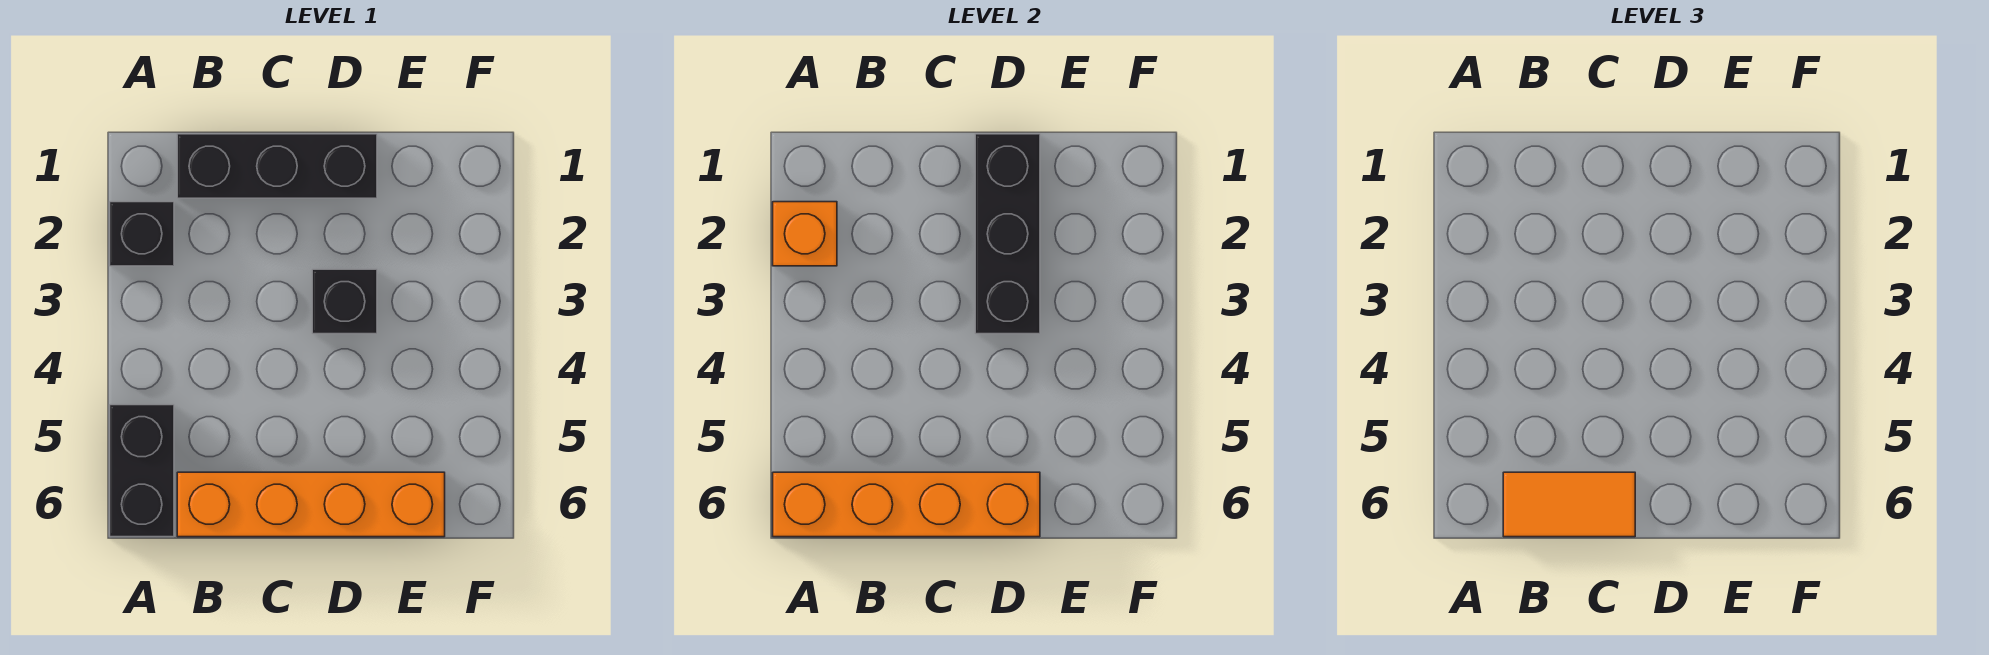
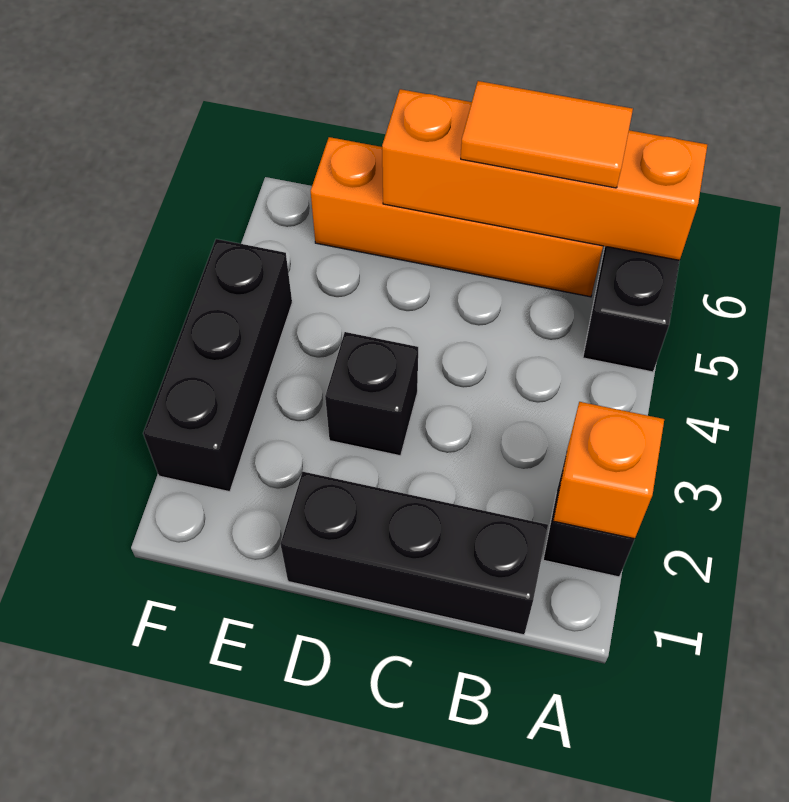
black 1x3 brick [975,134,1040,334] -> black 1x3 brick moved to [143,239,292,492]

